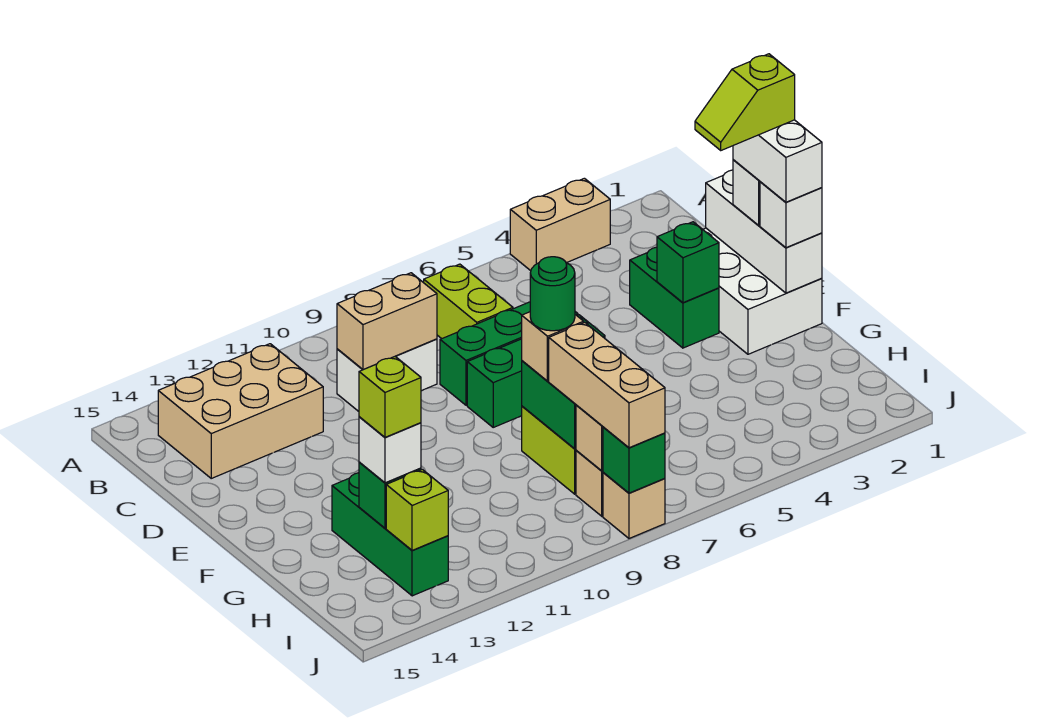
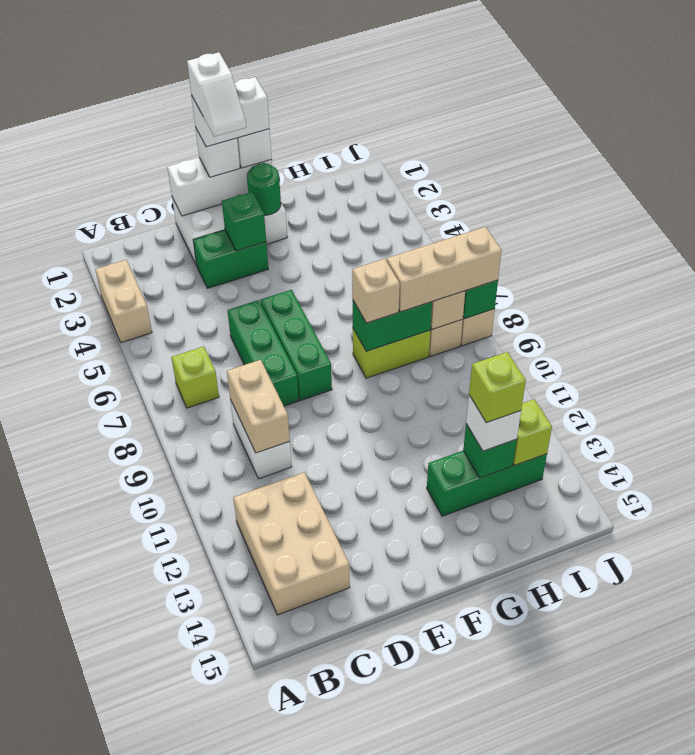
lime 1x2 brick [424,264,513,339] -> lime 1x1 brick [171,346,219,408]
lime 1x2 slope [695,54,795,150] -> white 1x2 slope [187,52,246,137]
green 1x1 round brick [530,257,575,331] -> green 1x1 round brick moved to [247,163,281,215]

